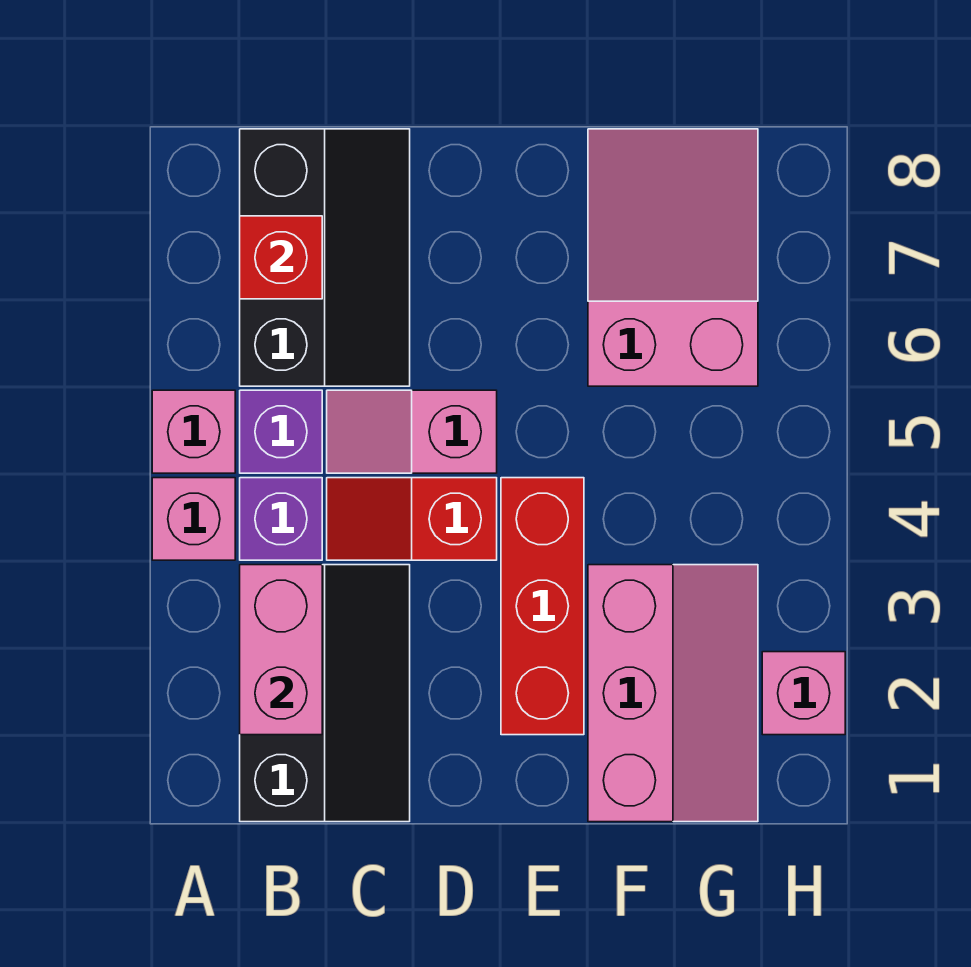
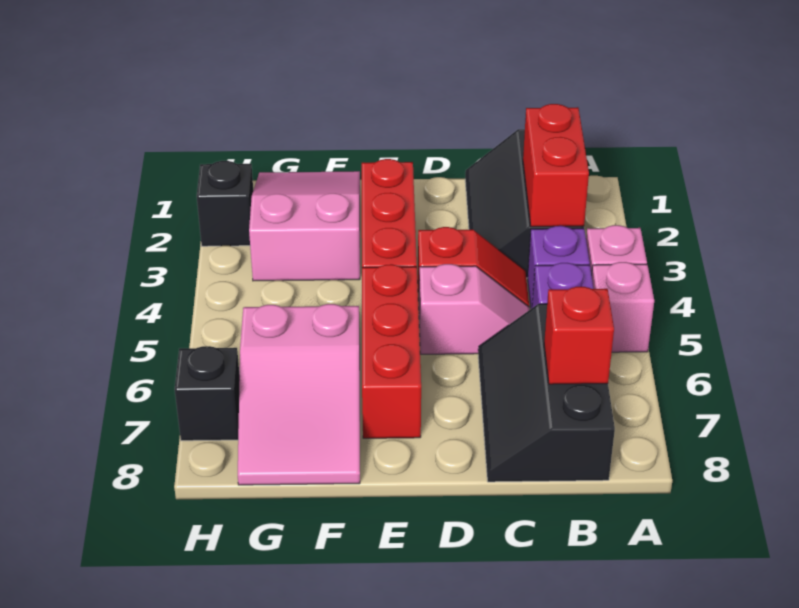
pink 1x2 brick [240,565,322,735] -> red 1x2 brick [523,104,589,227]
none -> red 1x3 brick [362,264,421,438]
pink 2x3 slope [588,565,758,822] -> pink 2x3 slope turned to [249,171,360,281]
pink 1x1 brick [762,652,845,735] -> black 1x1 brick [197,161,253,246]
none -> black 1x1 brick [175,346,240,441]

